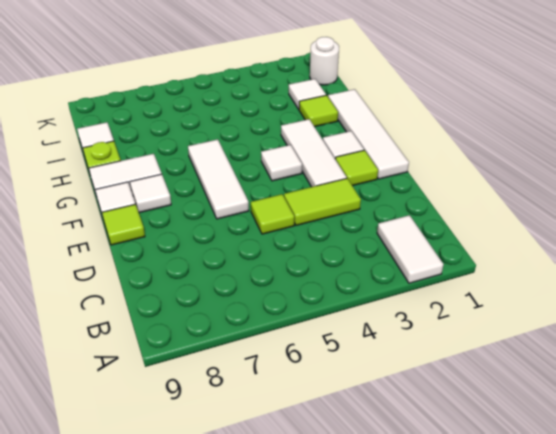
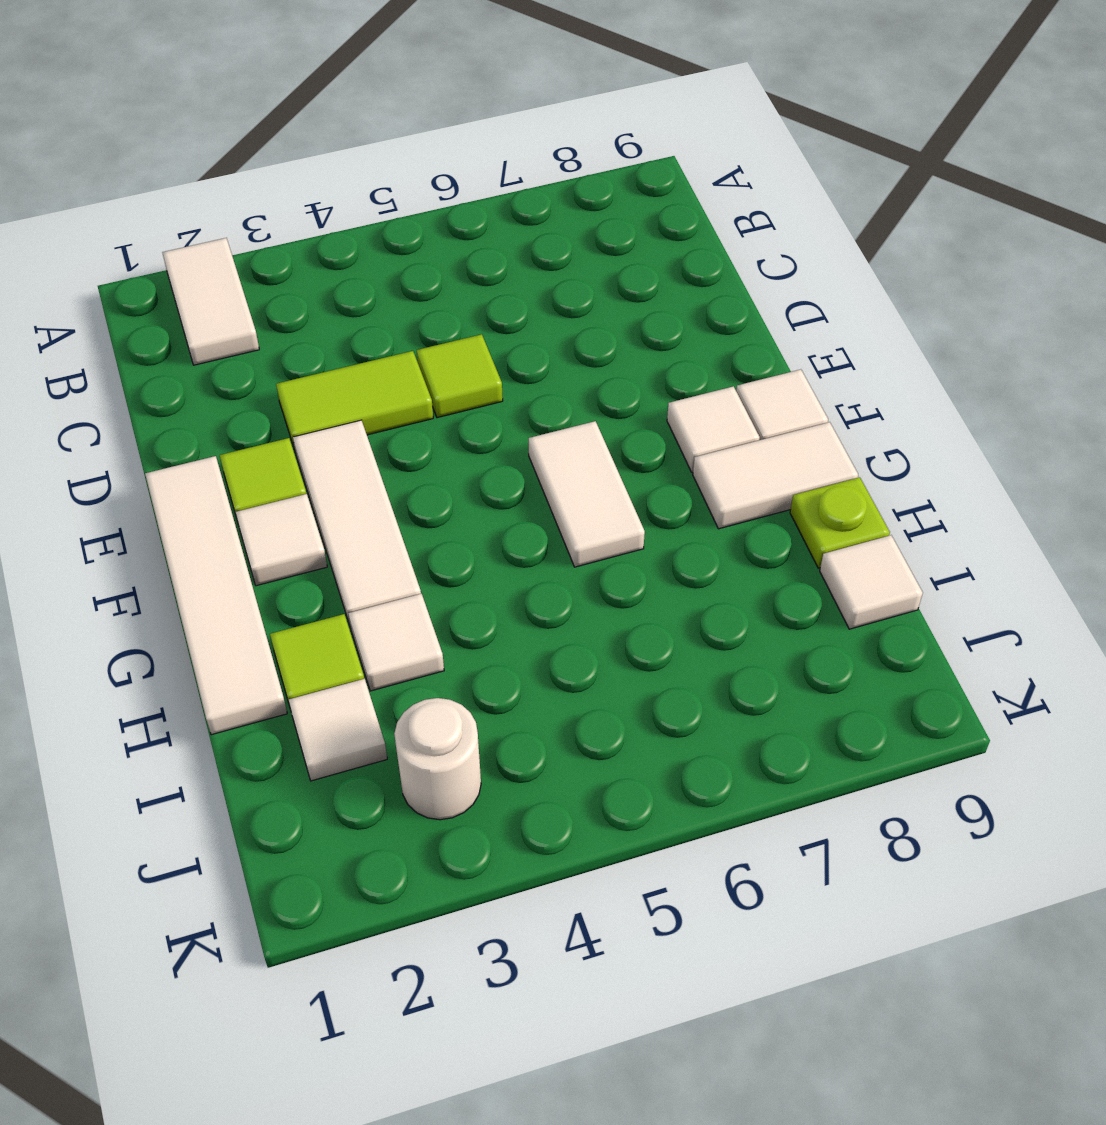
white 1x3 tile [188,139,249,219] -> white 1x2 tile [529,421,645,567]
lime 1x1 tile [102,204,145,245] -> none
white 1x1 tile [261,145,302,181] -> white 1x1 tile moved to [348,594,444,691]
white 1x1 round brick [310,37,339,85] -> white 1x1 round brick moved to [394,698,481,820]

